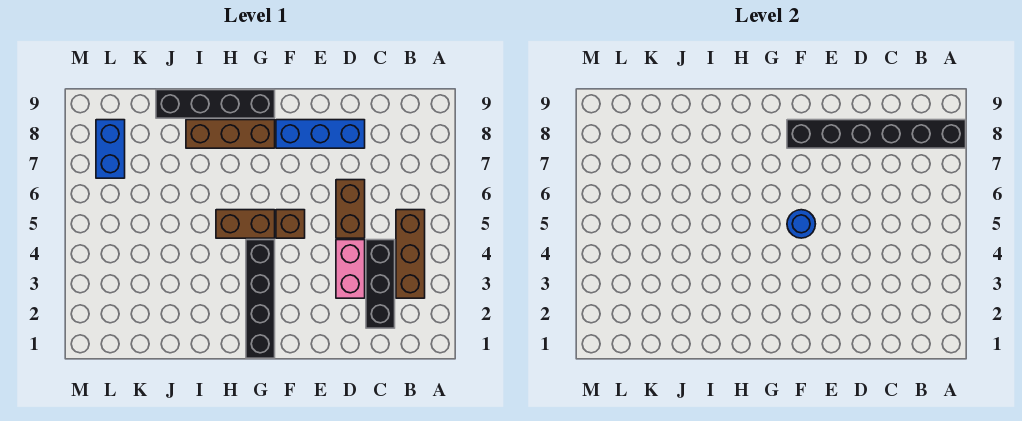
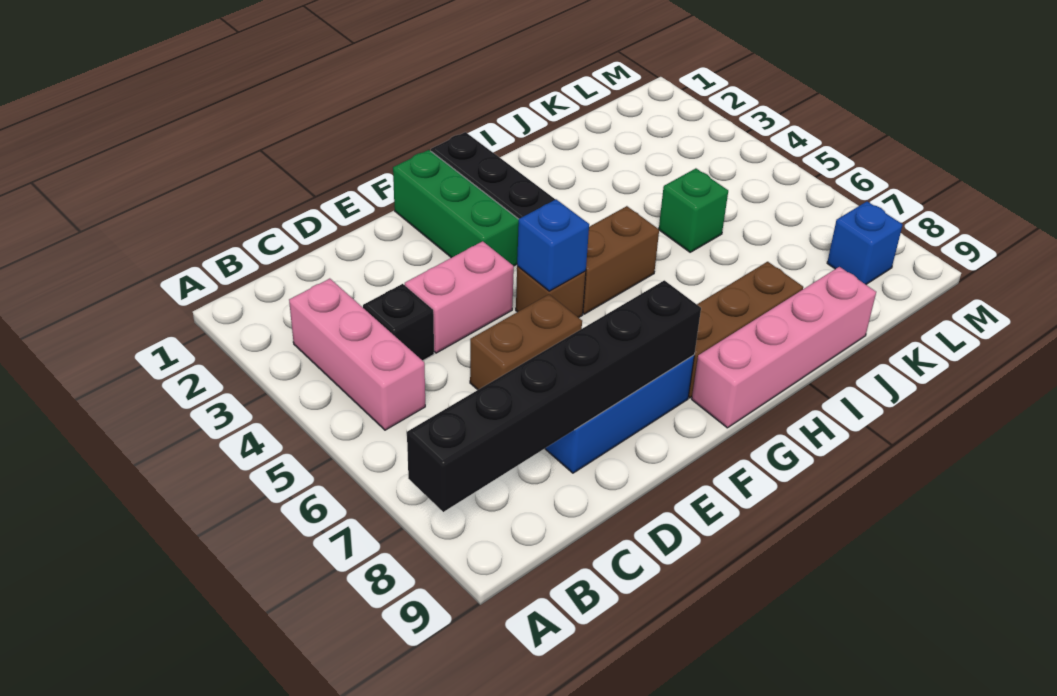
brown 1x3 brick [396,210,425,298] -> pink 1x3 brick [289,279,425,430]
black 1x3 brick [366,240,395,328] -> black 1x1 brick [363,284,434,361]
pink 1x2 brick [336,240,365,298] -> pink 1x2 brick turned to [405,241,514,353]
brown 1x2 brick [336,180,365,238] -> brown 1x2 brick turned to [470,294,582,390]
none -> green 1x3 brick [393,150,519,266]
blue 1x1 round brick [787,210,815,238] -> blue 1x1 brick [517,199,589,291]
black 1x4 brick [156,90,275,118] -> pink 1x4 brick [692,267,876,428]
none -> green 1x1 brick [659,168,728,252]
blue 1x2 brick [96,120,125,178] -> blue 1x1 brick [827,201,902,284]

